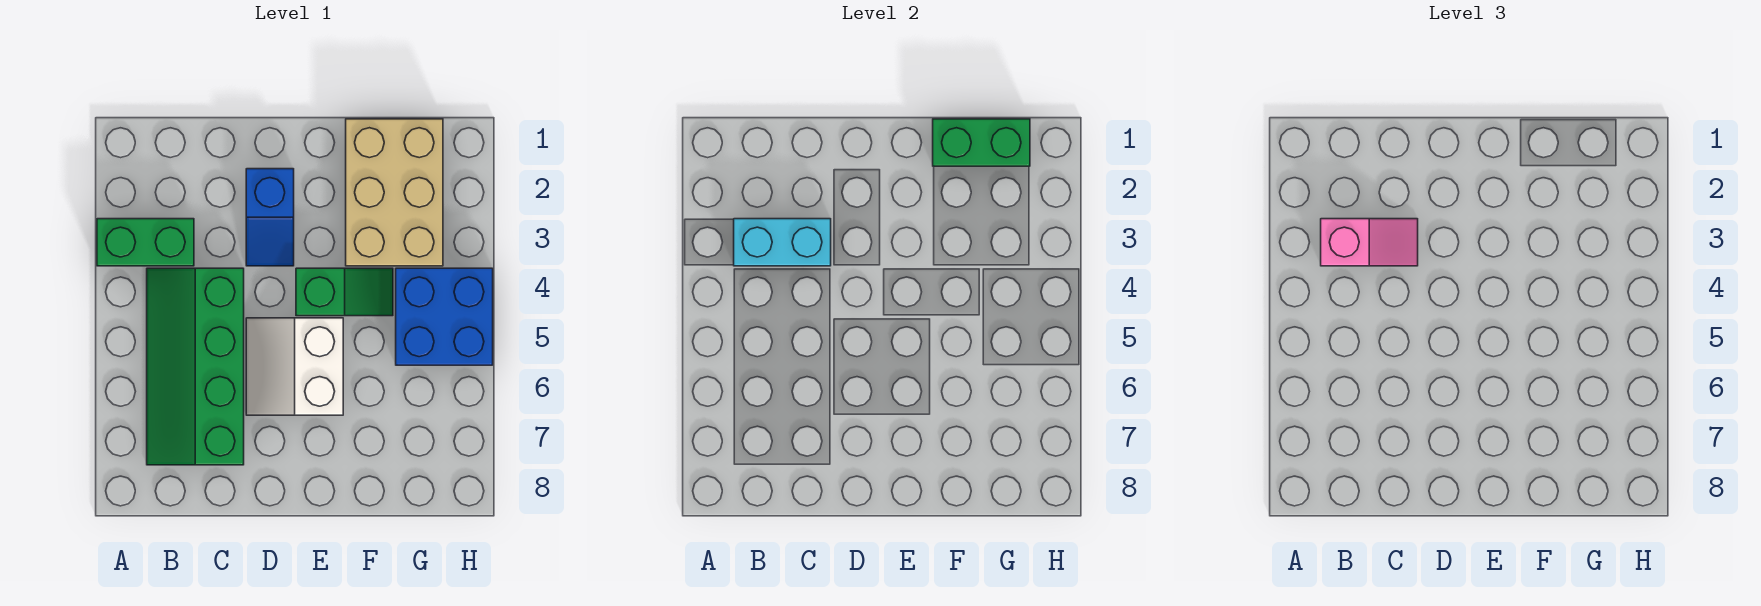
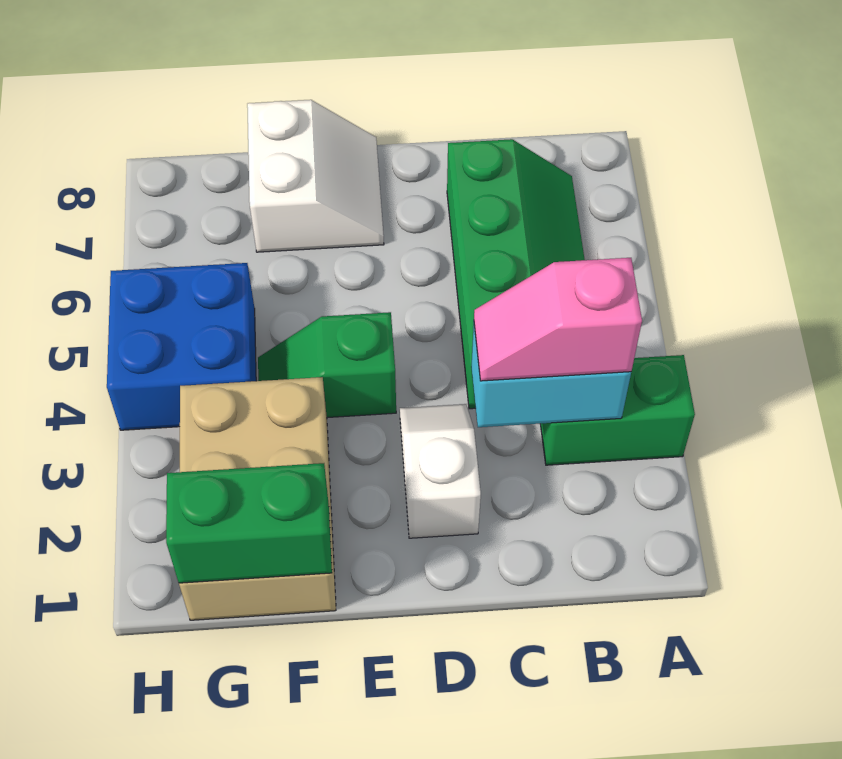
blue 1x2 slope [246,169,294,266] -> white 1x2 slope [400,404,481,538]
white 2x2 slope [246,318,343,415] -> white 2x2 slope moved to [247,100,384,252]

